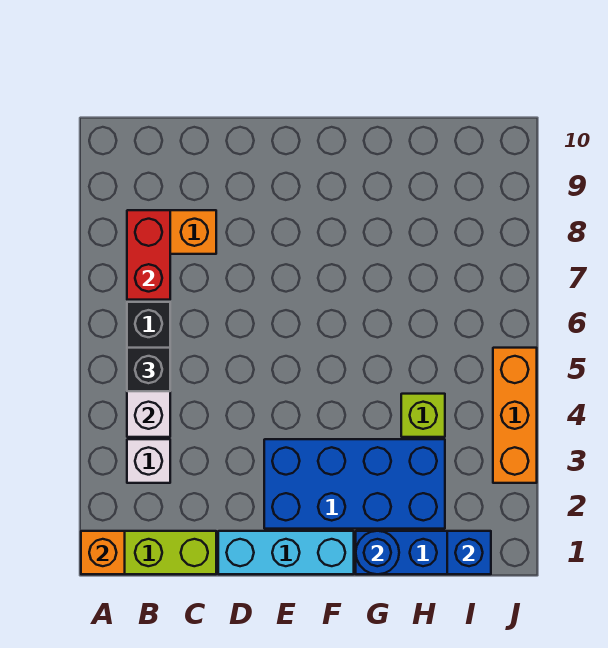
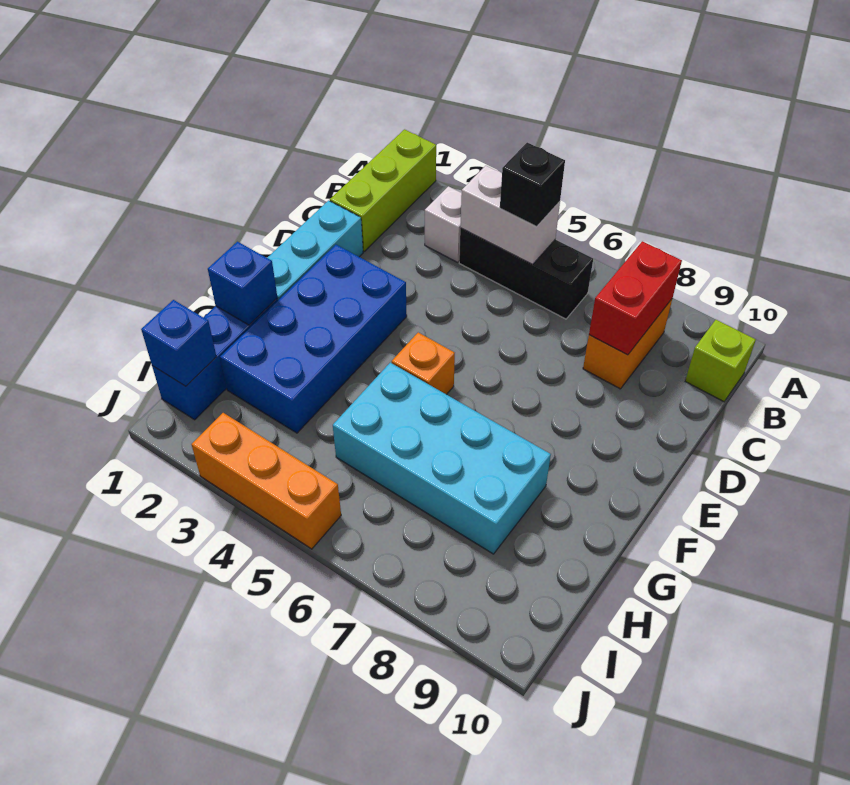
orange 1x1 brick [81,531,125,574] -> orange 1x1 brick moved to [392,332,455,395]
red 1x2 brick [127,210,170,300] -> red 1x2 brick turned to [589,241,682,355]
blue 1x1 round brick [356,531,399,574] -> blue 1x1 brick [208,242,277,325]
none -> cyan 2x4 brick [333,363,551,554]
lime 1x1 brick [401,394,445,437] -> lime 1x1 brick moved to [685,320,756,402]

